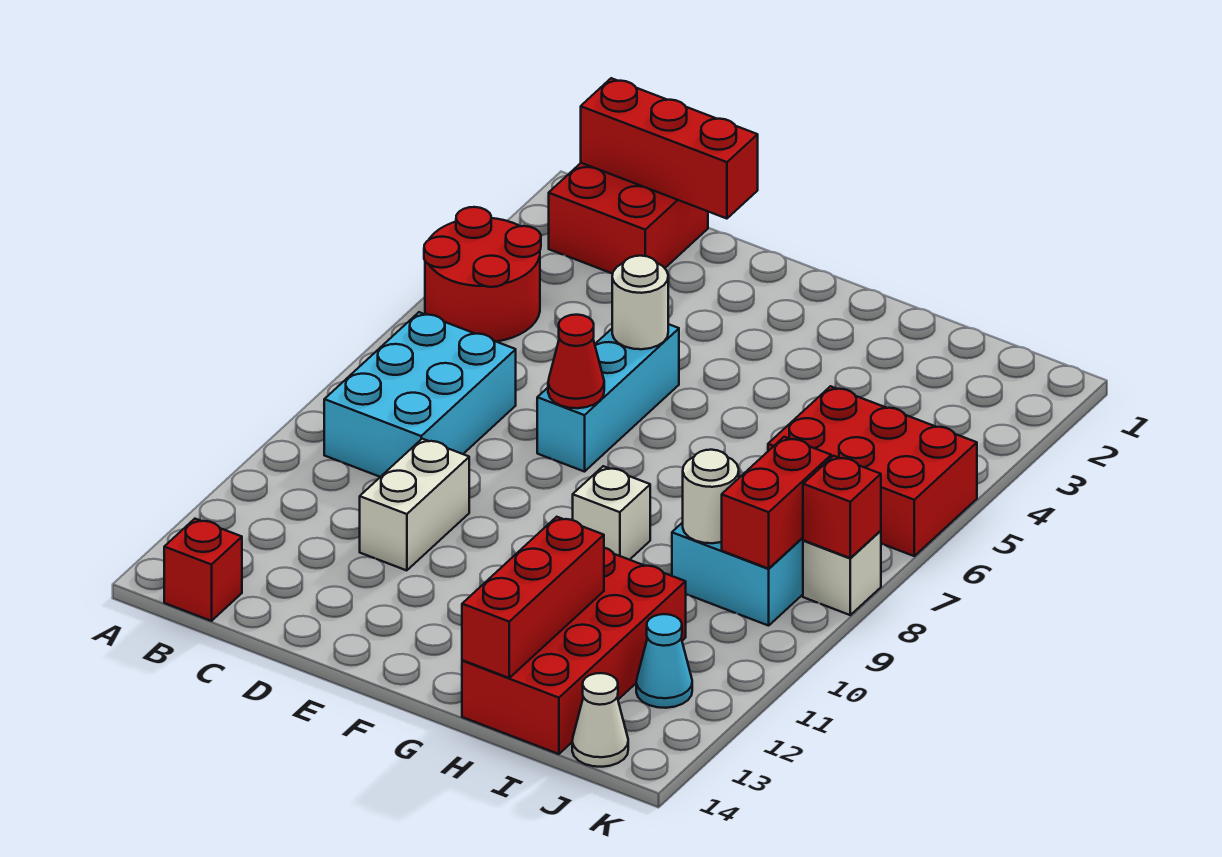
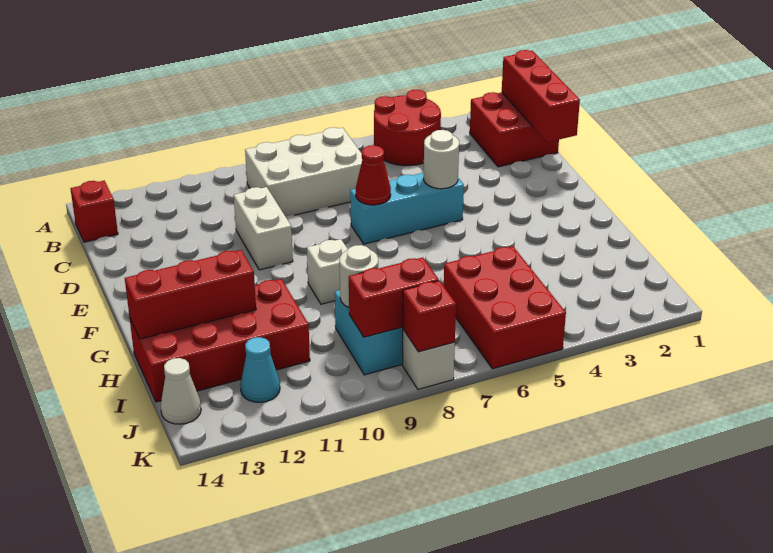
cyan 2x3 brick [324,312,516,477] -> white 2x3 brick [245,127,362,217]
white 1x2 brick [360,439,469,571] -> white 1x2 brick turned to [234,187,293,270]

